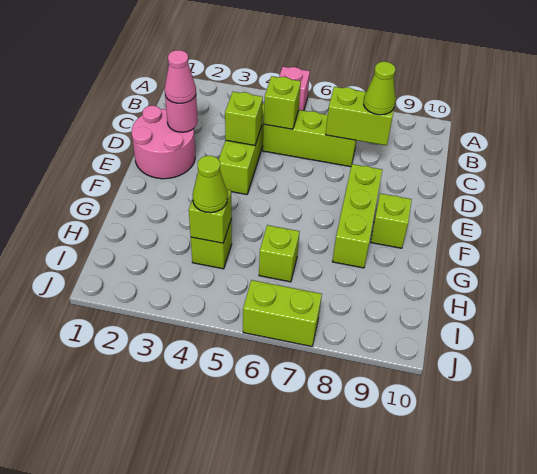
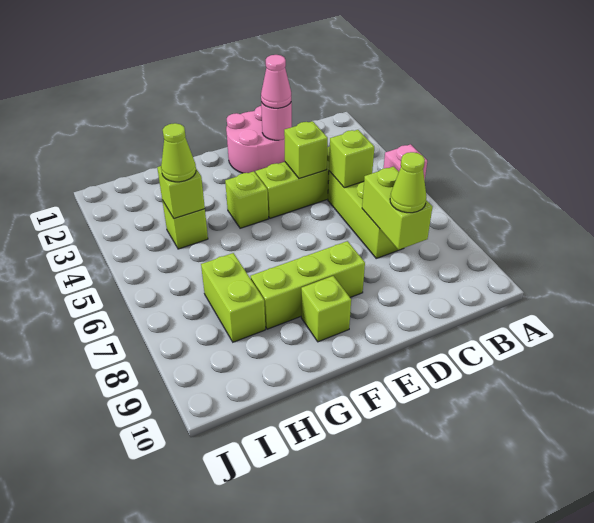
lime 1x1 brick [259,225,300,282] -> lime 1x1 brick moved to [225,171,268,228]
lime 1x2 brick [243,280,322,346] -> lime 1x2 brick moved to [201,253,265,342]

